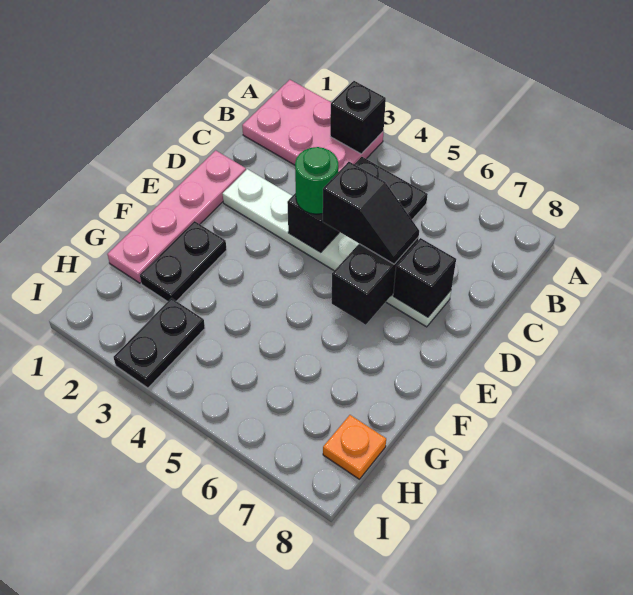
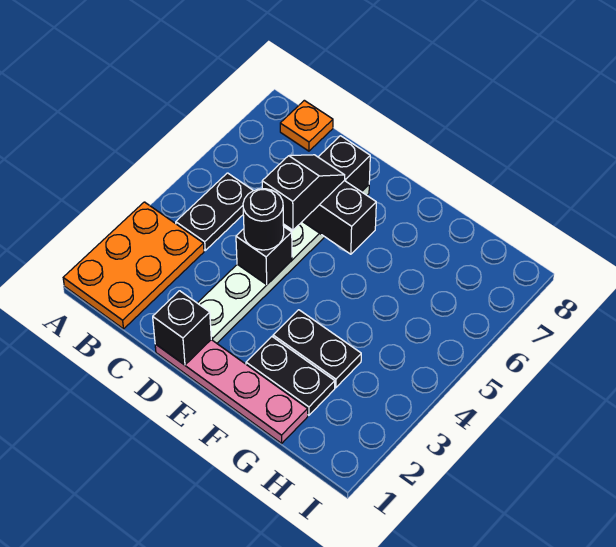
pink 2x3 plate [242,80,384,172] -> orange 2x3 plate [63,202,204,329]
black 1x1 brick [330,81,386,154] -> black 1x1 brick moved to [153,291,211,365]
green 1x1 round brick [295,147,338,214] -> black 1x1 round brick [243,189,284,250]
black 1x2 plate [114,298,205,388] -> black 1x2 plate moved to [273,310,361,388]
orange 1x1 plate [323,415,386,479] -> orange 1x1 plate moved to [280,100,333,151]

